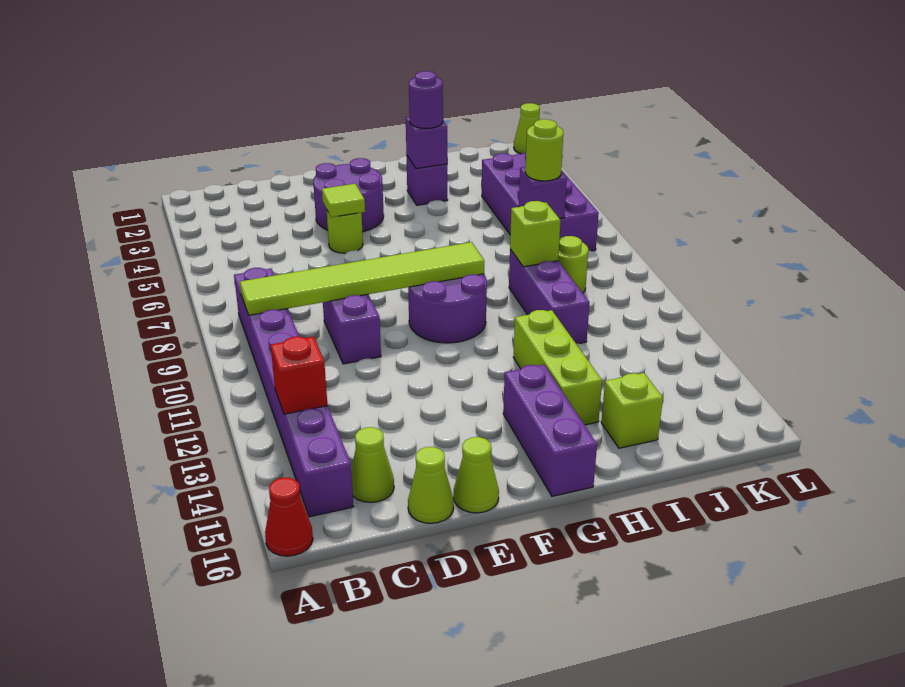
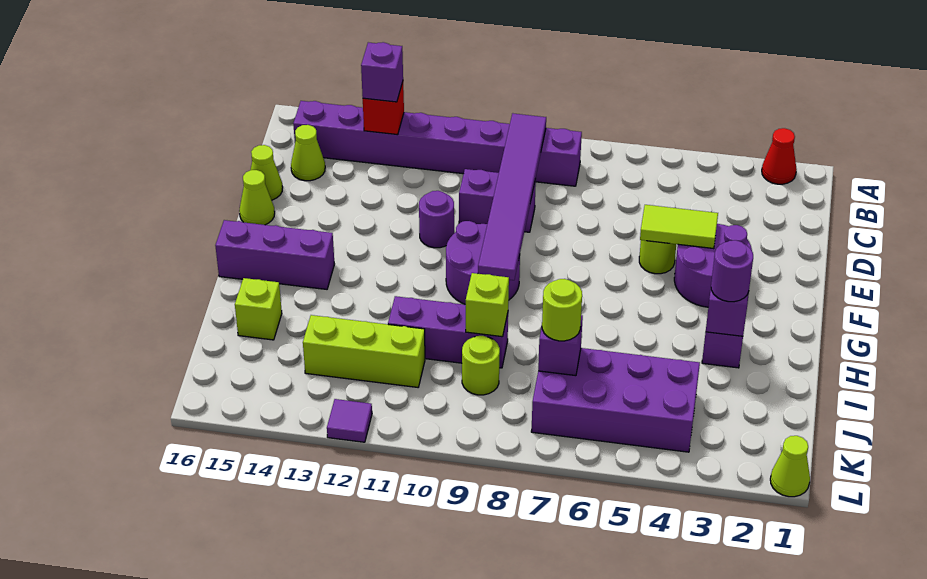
red 1x1 cone [265,478,313,556] -> red 1x1 cone moved to [762,128,797,184]
lime 1x6 tile [240,242,484,315] -> purple 1x6 tile [478,113,546,280]
none -> purple 1x1 brick [361,42,403,102]
lime 1x1 tile [322,184,365,217] -> lime 1x2 tile [640,205,718,249]
none -> purple 1x1 round brick [419,191,454,248]
lime 1x3 brick [513,310,602,425] -> lime 1x3 brick moved to [303,315,425,387]
none -> purple 1x1 tile [327,399,372,442]

